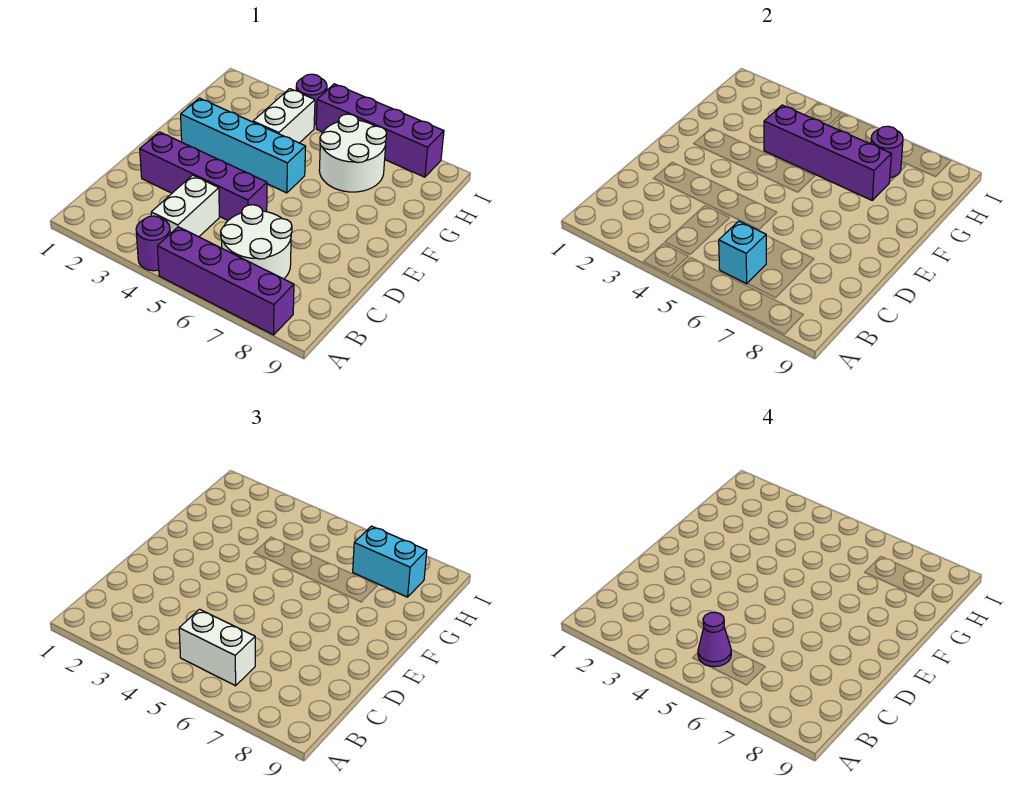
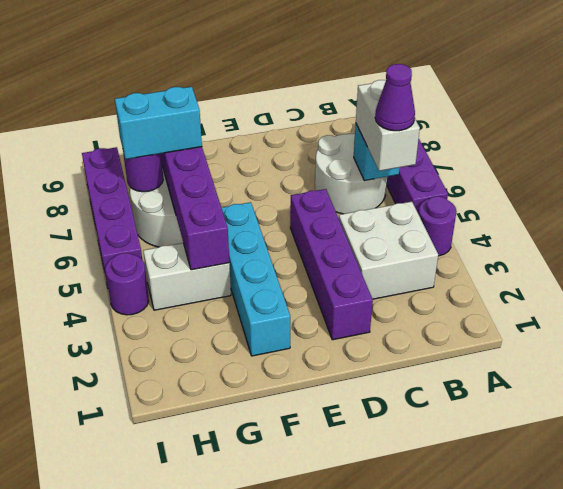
white 1x2 brick [151,175,219,237] -> white 2x2 brick [339,202,438,299]
cyan 1x2 brick [353,526,427,597] -> cyan 1x2 brick turned to [115,87,202,159]

